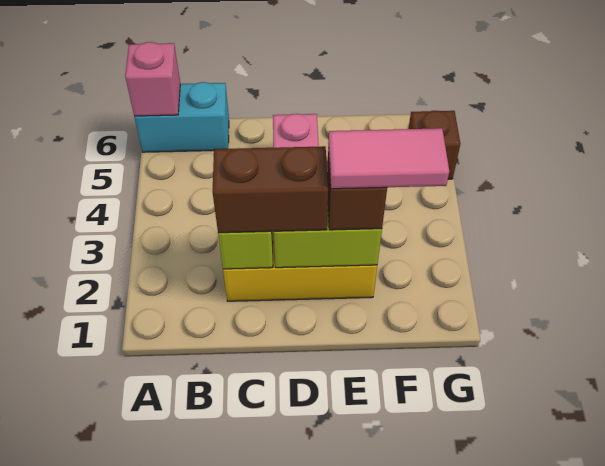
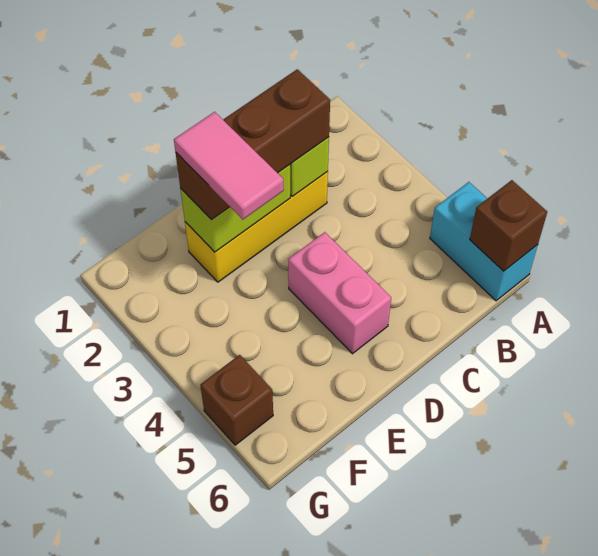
cyan 1x2 brick [134,82,229,152] -> cyan 1x2 brick turned to [430,182,538,301]
pink 1x1 brick [125,42,180,116] -> brown 1x1 brick [470,180,547,271]
pink 1x2 tile [328,128,449,189] -> pink 1x2 tile turned to [174,112,284,220]

